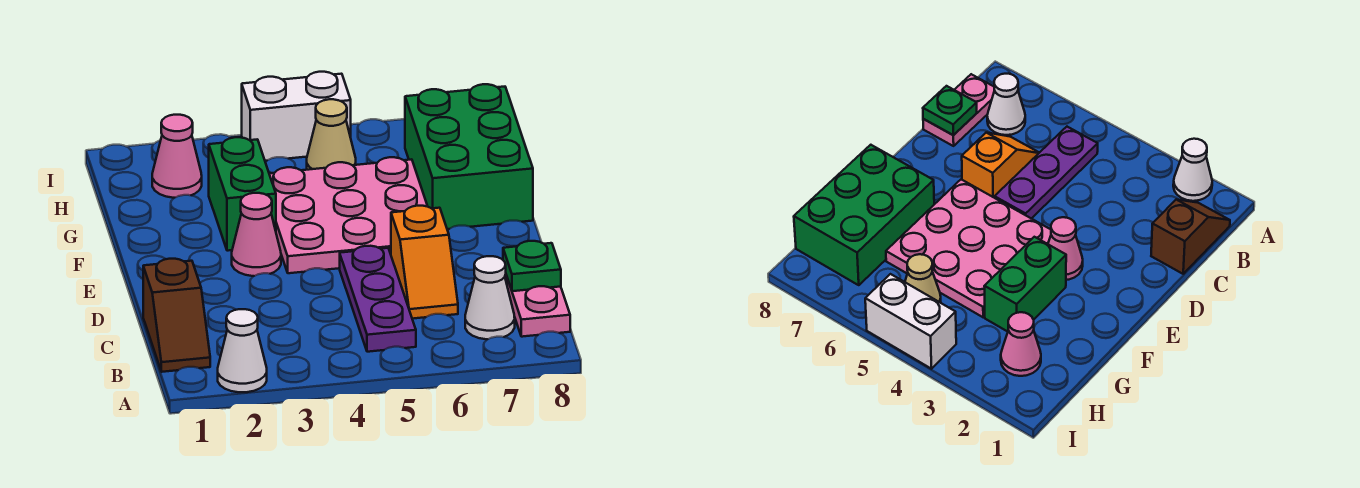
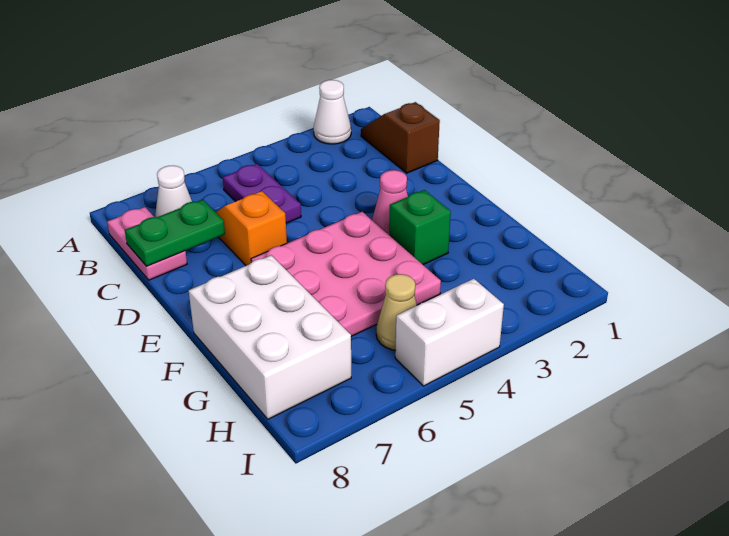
purple 1x3 plate [340,246,416,352] -> purple 1x2 plate [223,164,301,223]
green 1x1 plate [503,241,561,291] -> green 1x2 plate [125,199,225,266]
green 1x2 brick [209,137,276,251] -> green 1x1 brick [389,190,451,265]
green 2x3 brick [405,84,533,229] -> white 2x3 brick [189,255,351,419]
pink 1x1 cone [152,115,202,198] -> none

